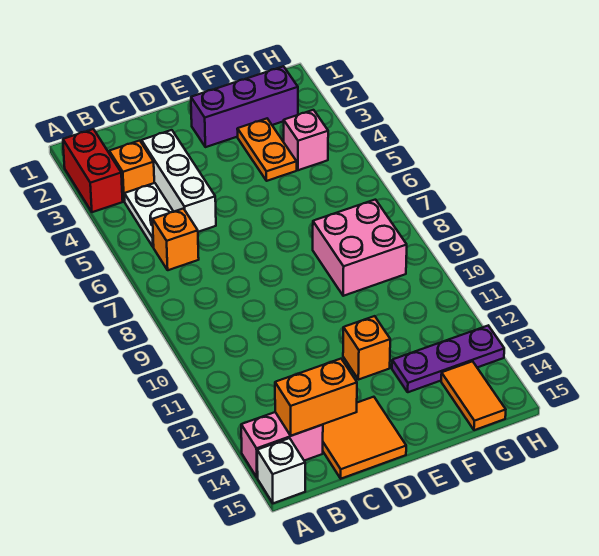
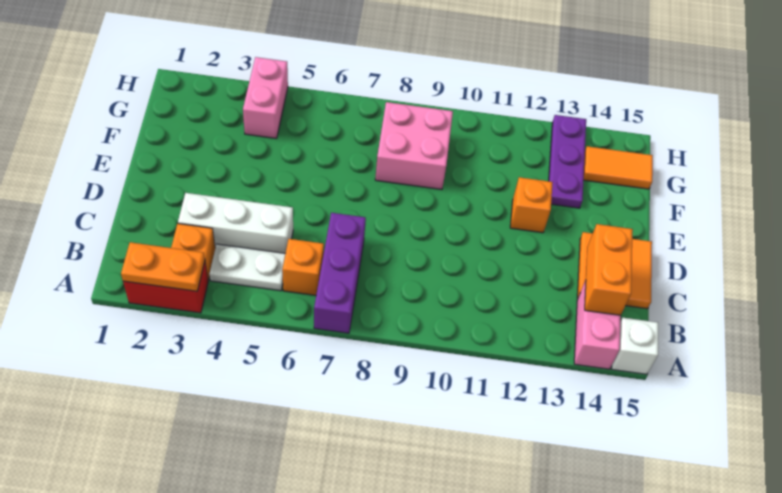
purple 1x3 brick [191,66,298,147] -> purple 1x3 brick moved to [314,213,366,333]
orange 1x2 plate [237,119,297,181] -> orange 1x2 plate moved to [121,242,205,291]
pink 1x1 brick [284,110,328,170] -> pink 1x2 brick [243,57,288,139]

